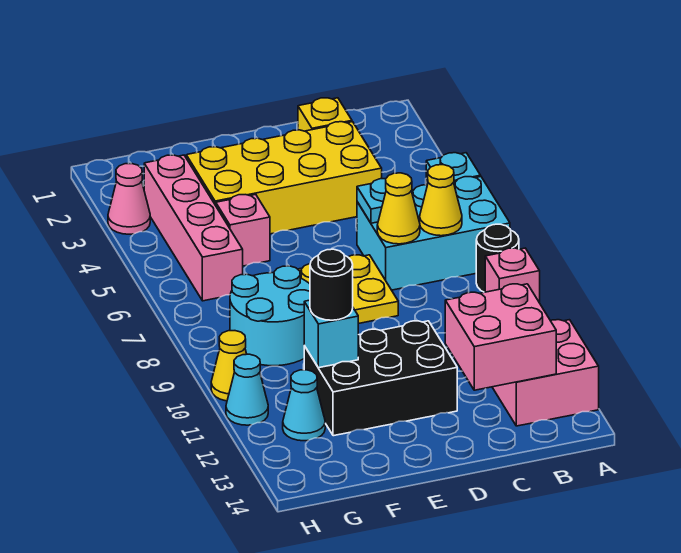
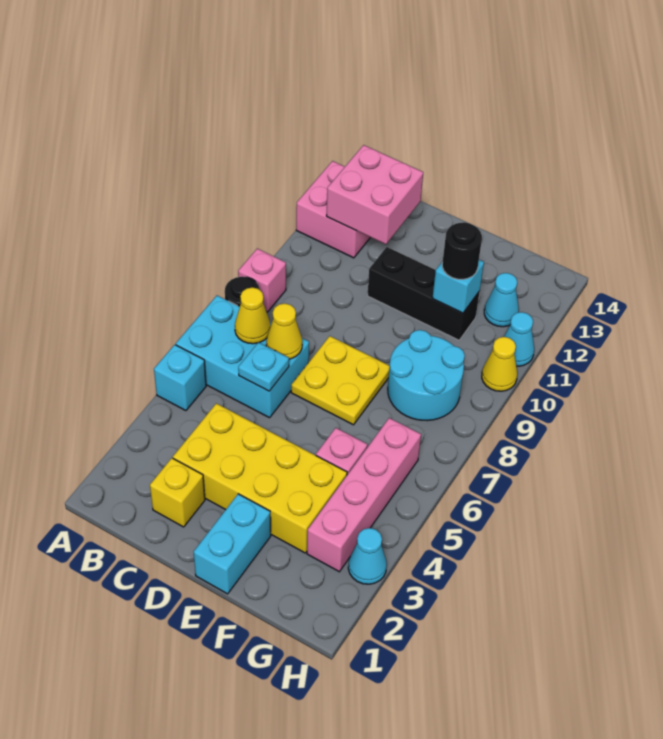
black 2x3 brick [304,321,457,436] -> black 1x3 brick [367,247,480,340]
none -> cyan 1x2 brick [194,494,271,594]
pink 1x1 cone [108,163,150,234] -> cyan 1x1 cone [348,528,387,584]

